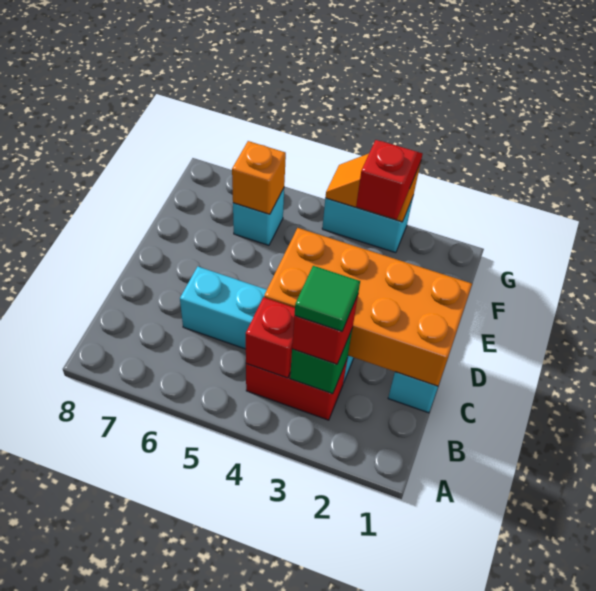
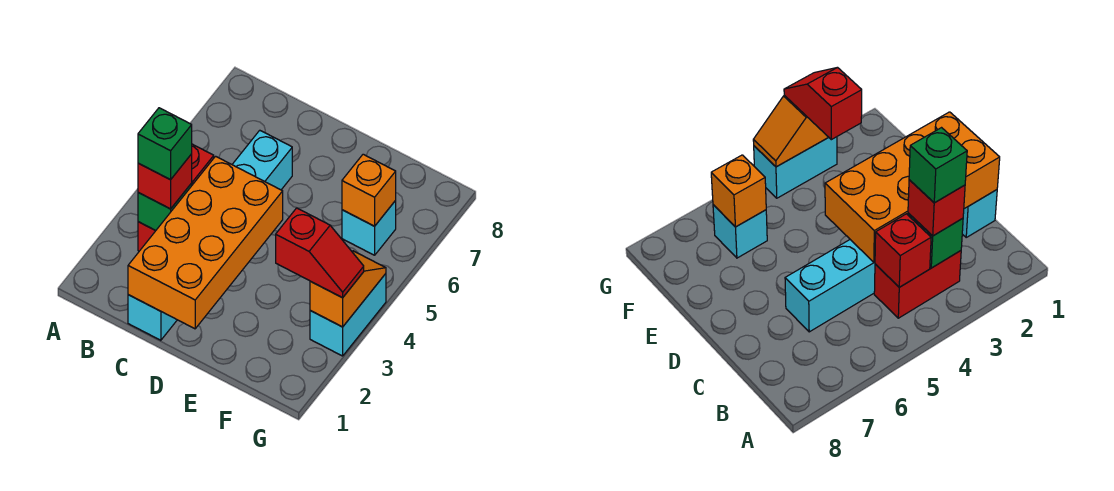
green 1x1 tile [295,266,360,331] -> green 1x1 brick [138,108,192,180]

